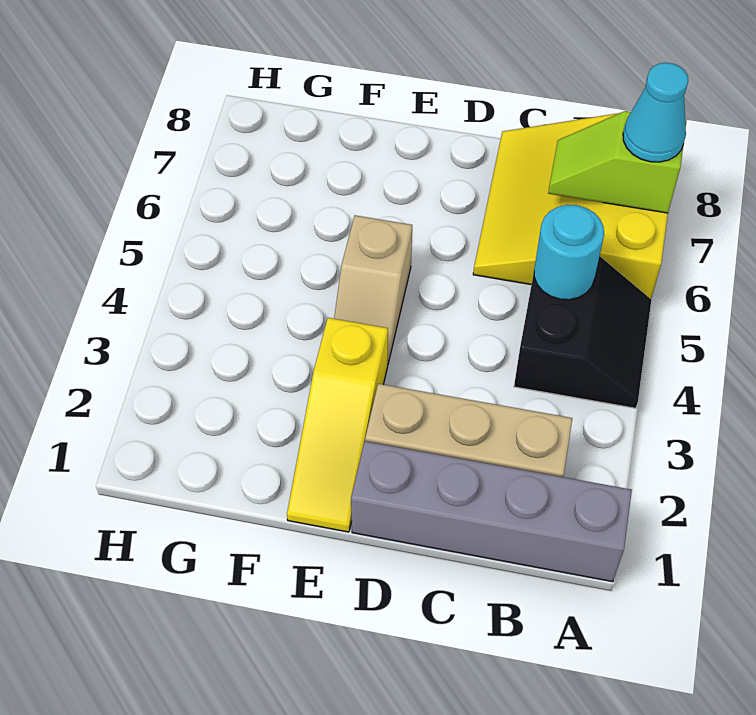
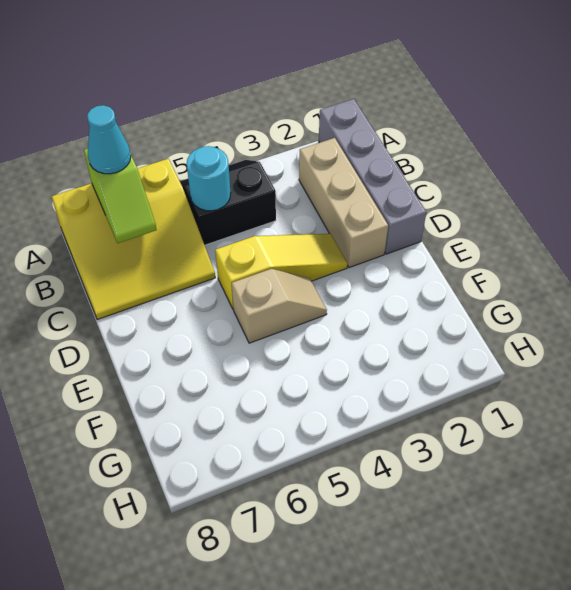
yellow 1x3 slope [287,318,388,532] -> yellow 1x3 slope moved to [215,234,347,309]

